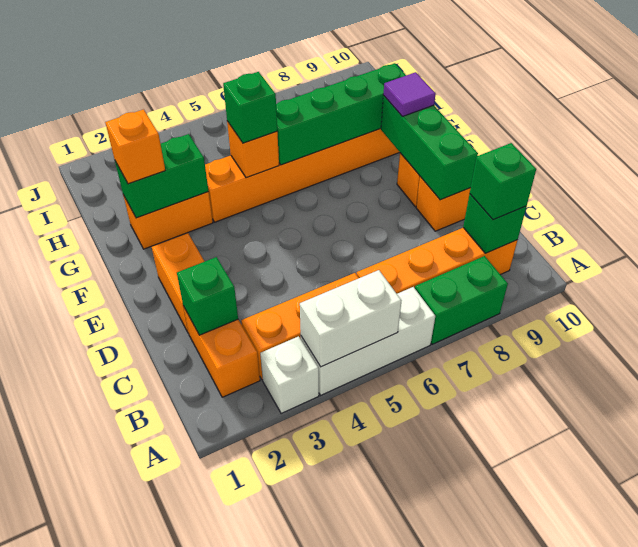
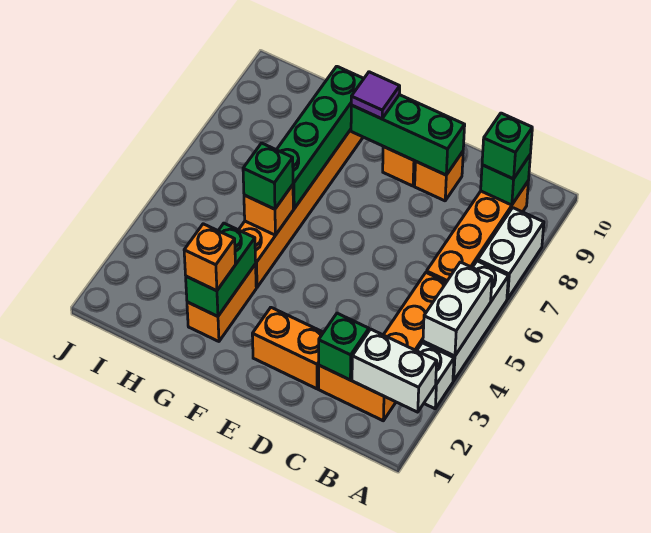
none -> white 1x2 brick [352,329,437,412]
green 1x2 brick [415,256,508,344] -> white 1x2 brick [478,208,544,299]

